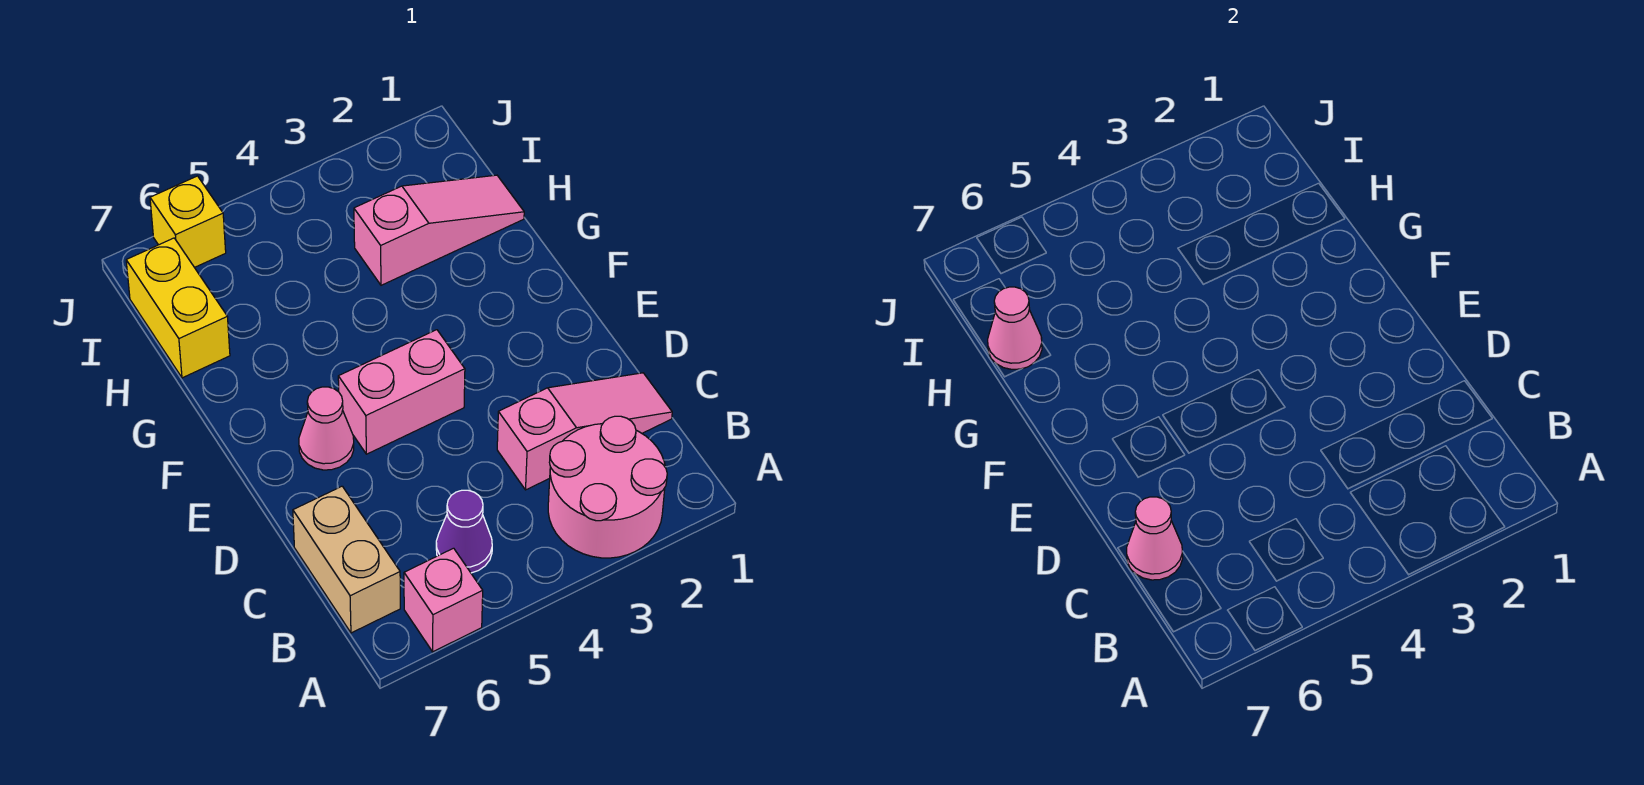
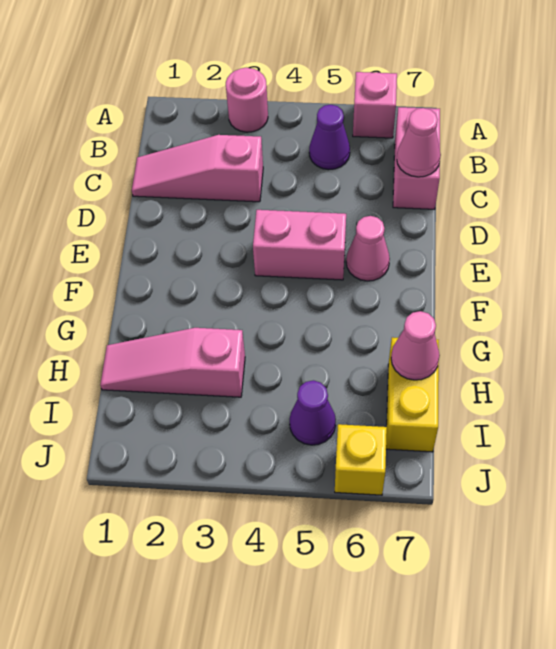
pink 2x2 round brick [548,416,667,558] -> pink 1x1 round brick [226,68,268,132]
tan 1x2 brick [293,486,400,633] -> pink 1x2 brick [393,107,440,209]
none -> purple 1x1 cone [290,380,336,445]

